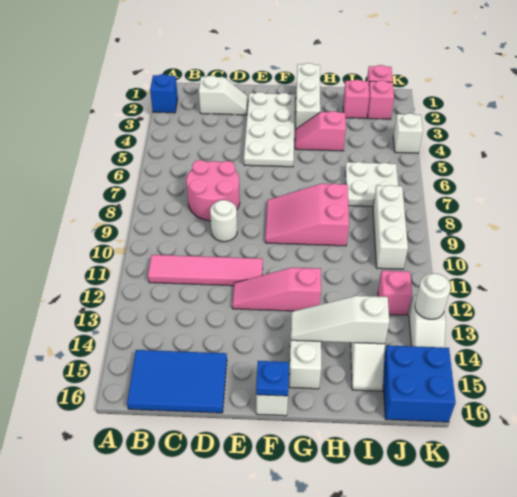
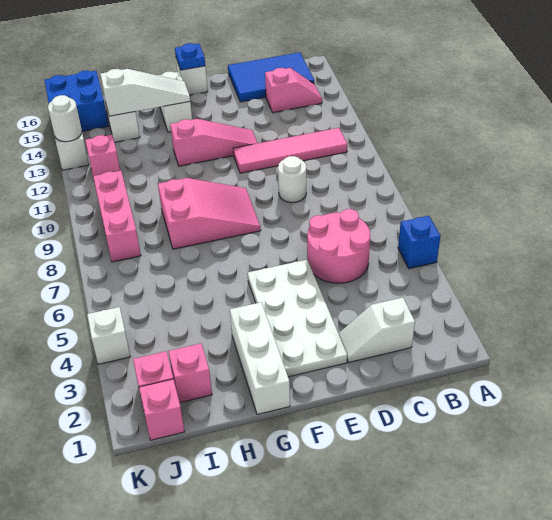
blue 1x1 brick [150,74,178,113] -> blue 1x1 brick moved to [398,216,440,269]
pink 2x2 round brick [186,160,240,221] -> pink 2x2 round brick moved to [307,209,370,283]
pink 1x2 slope [295,111,346,151] -> pink 1x2 slope moved to [265,68,322,113]
white 2x2 plate [345,162,398,206] -> none
white 1x3 brick [373,185,408,269] -> pink 1x3 brick [93,171,141,262]

